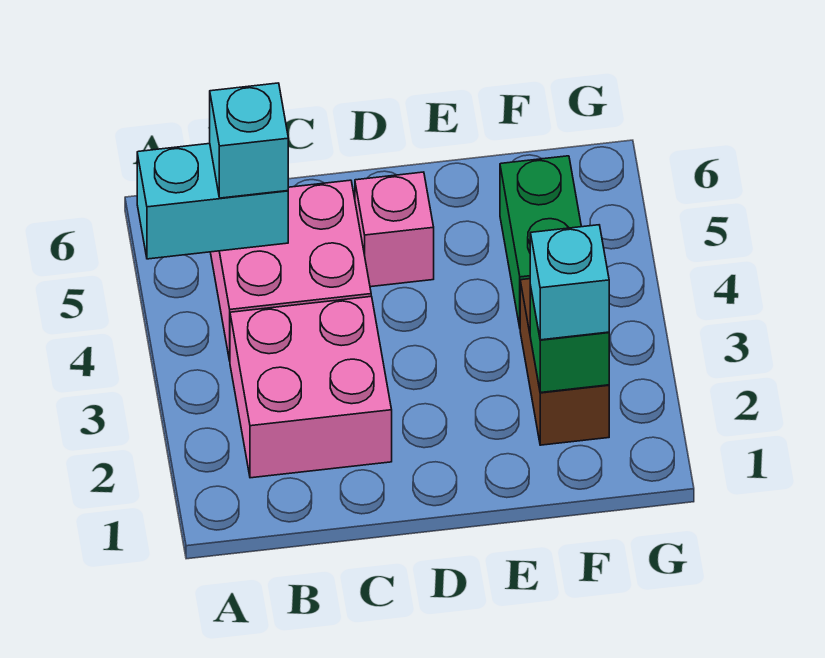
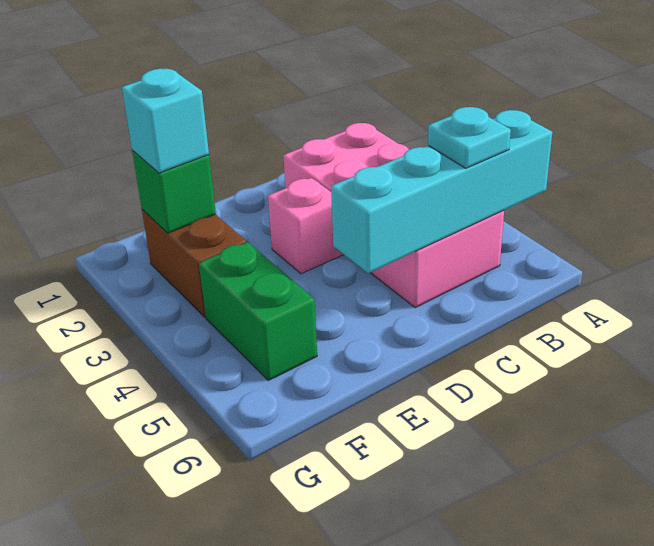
cyan 1x2 brick [137,144,288,259] -> cyan 1x4 brick [331,110,552,273]
cyan 1x1 brick [210,83,288,198] -> cyan 1x1 plate [428,107,511,168]
pink 1x1 brick [355,172,434,287] -> pink 1x1 brick moved to [268,178,344,274]

